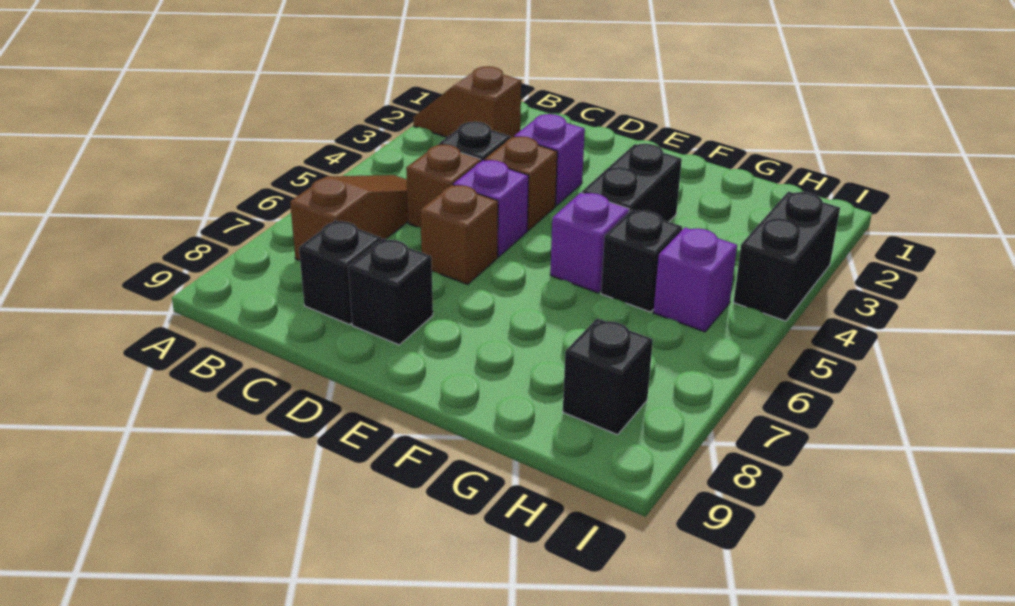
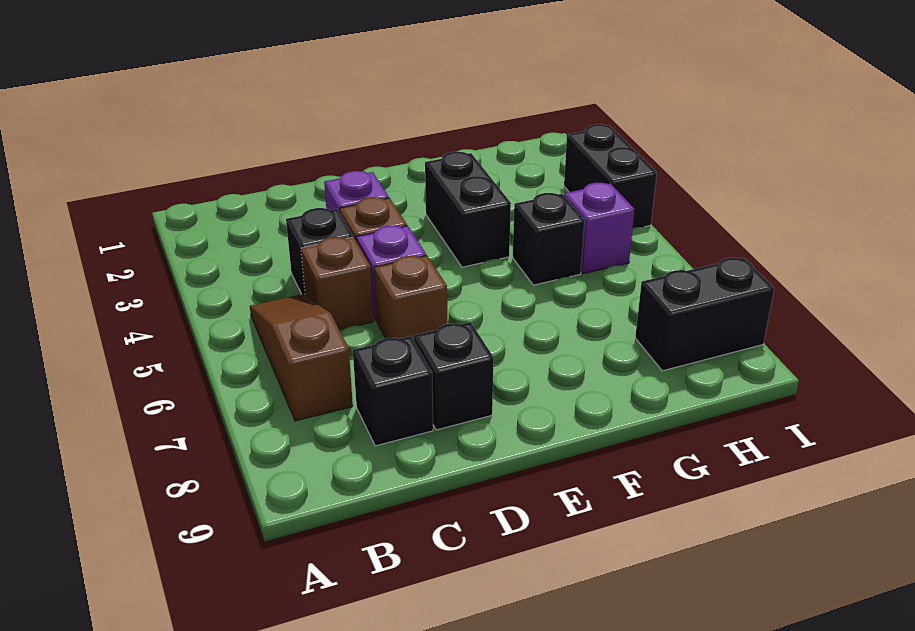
brown 1x2 slope [413,66,521,138] -> none
purple 1x1 brick [550,193,629,293] -> none
black 1x1 brick [563,318,653,435] -> black 1x2 brick [635,258,774,371]

